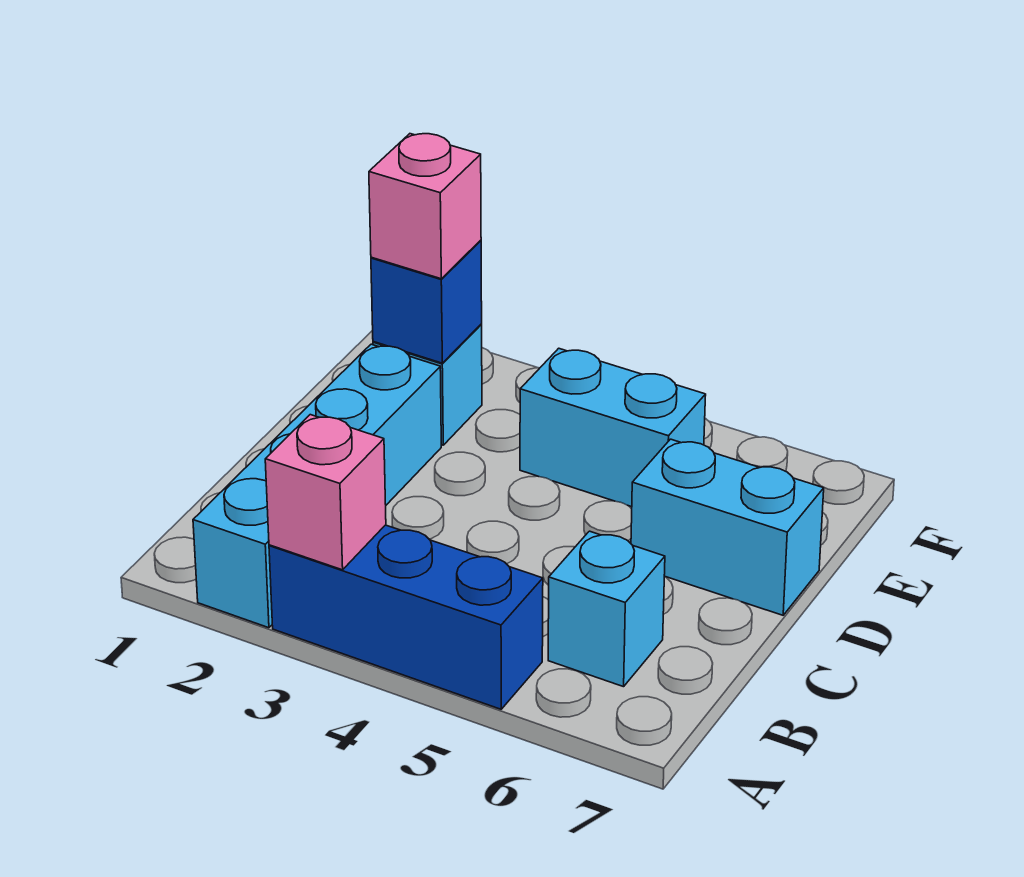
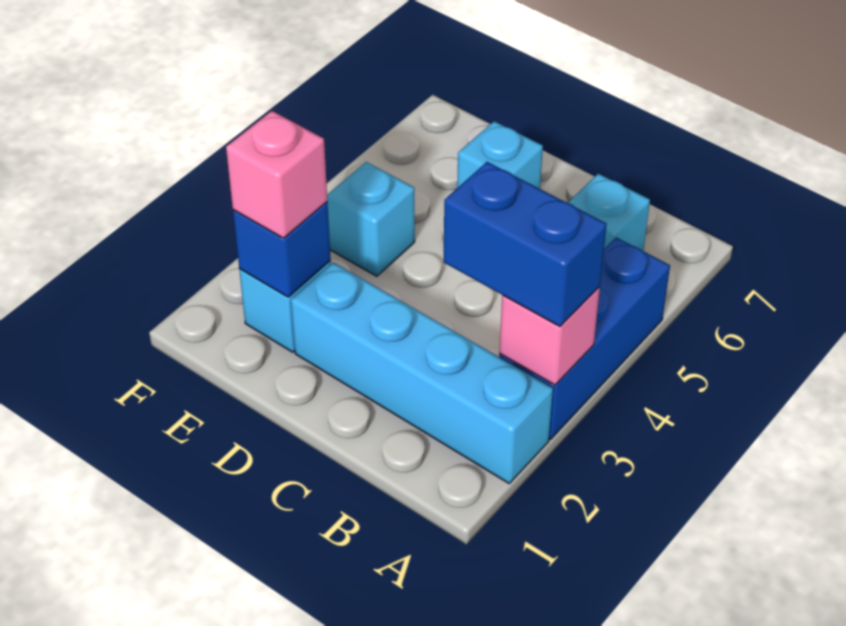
none -> blue 1x2 brick [444,162,607,327]
cyan 1x2 brick [631,439,824,615] -> cyan 1x1 brick [457,121,543,189]
cyan 1x2 brick [520,348,706,507] -> cyan 1x1 brick [327,162,415,276]

